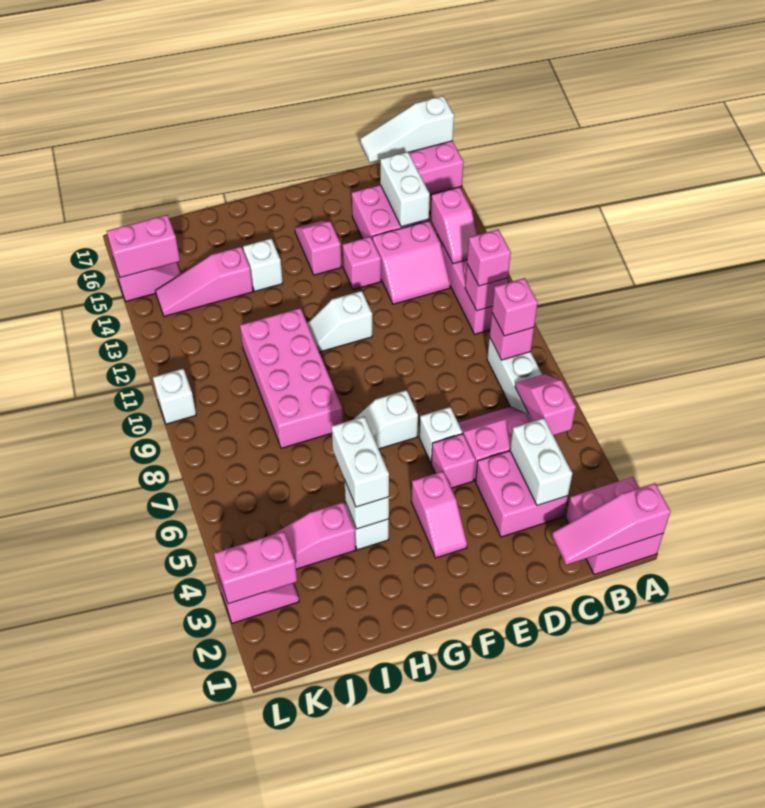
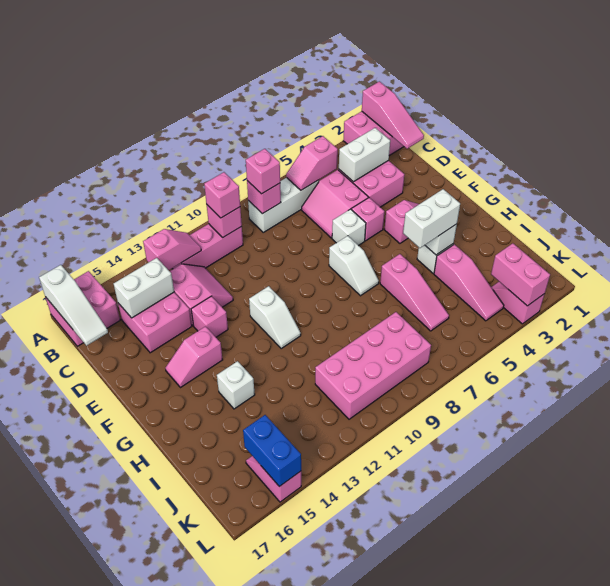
pink 2x4 brick [240,308,343,448] -> pink 2x4 brick moved to [315,312,431,419]
pink 1x3 slope [155,247,253,316] -> pink 1x3 slope moved to [380,254,449,331]
pink 1x2 brick [107,215,180,278] -> blue 1x2 brick [243,415,301,487]
white 1x1 brick [153,369,196,424] -> none

